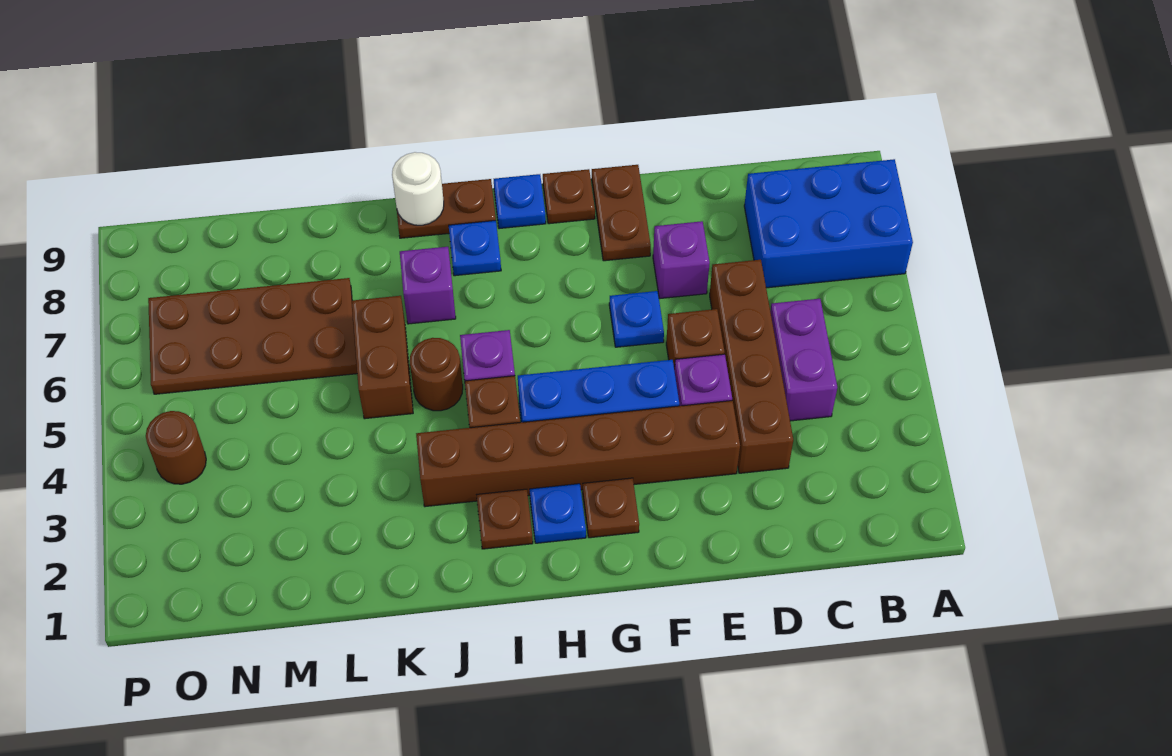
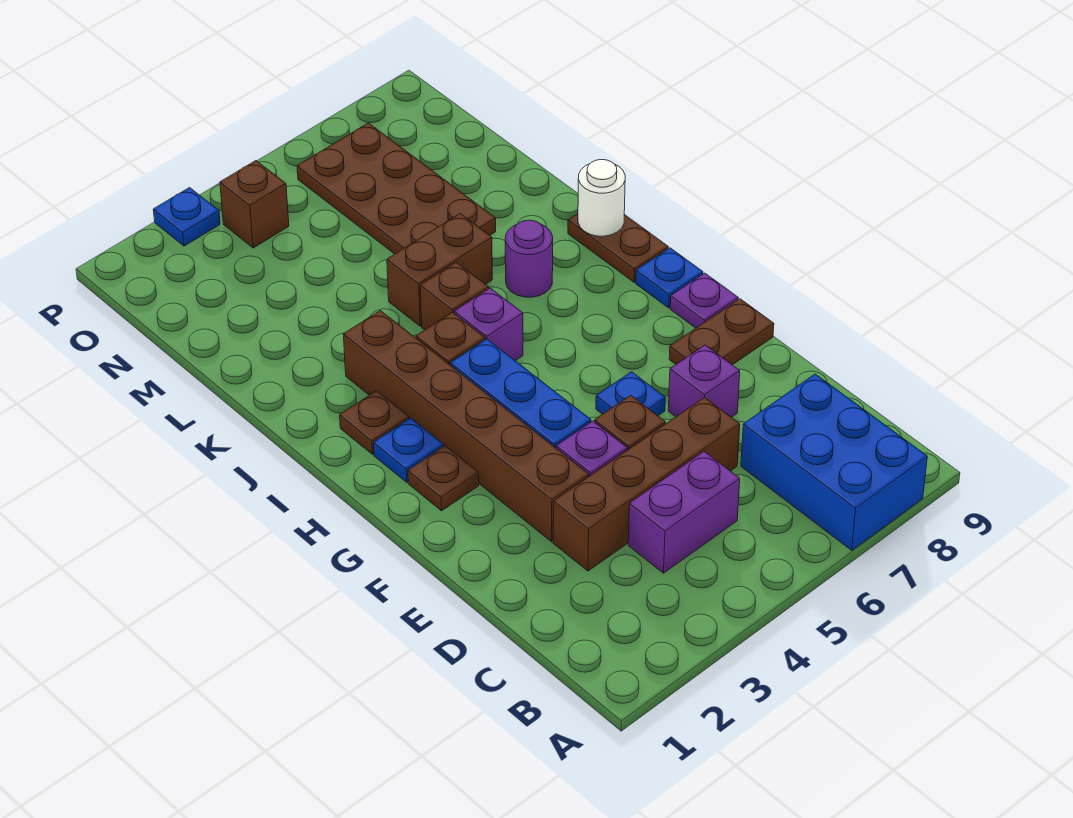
brown 1x1 plate [543,169,595,224] -> purple 1x1 plate [670,273,738,328]
blue 1x1 plate [449,221,501,276] -> blue 1x1 plate moved to [153,188,220,246]
brown 1x1 round brick [410,338,463,411] -> brown 1x1 brick [420,262,489,330]
purple 1x1 brick [400,247,456,324] -> purple 1x1 round brick [505,220,553,297]
brown 1x1 round brick [146,411,206,484] -> brown 1x1 brick [220,161,289,248]

